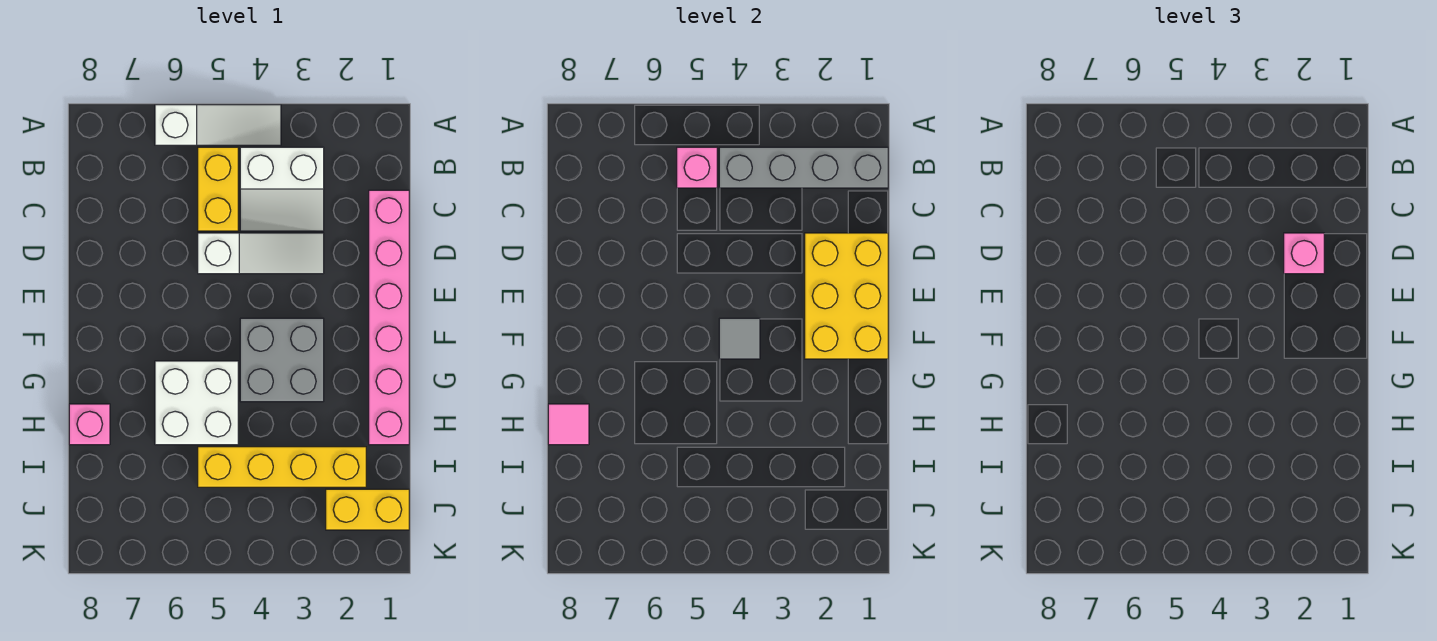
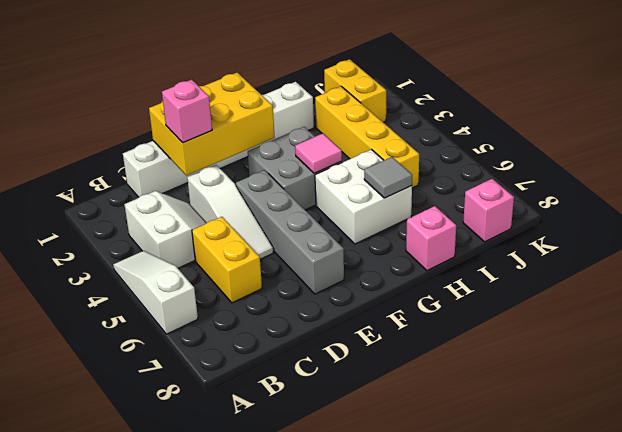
grey 1x4 brick [719,147,888,188] -> grey 1x4 brick moved to [236,170,344,294]
yellow 1x2 brick [198,147,238,231] -> yellow 1x2 brick turned to [192,217,262,303]
pink 1x1 brick [677,147,717,188] -> pink 1x1 brick moved to [463,179,514,242]
pink 1x6 brick [369,190,409,445] -> white 1x6 brick [123,82,314,197]
white 1x3 slope [198,233,324,274] -> white 1x3 slope turned to [187,165,273,259]
grey 1x1 tile [719,318,760,359] -> grey 1x1 tile moved to [364,157,412,198]
pink 1x1 tile [548,404,589,445] -> pink 1x1 tile moved to [295,134,342,173]

